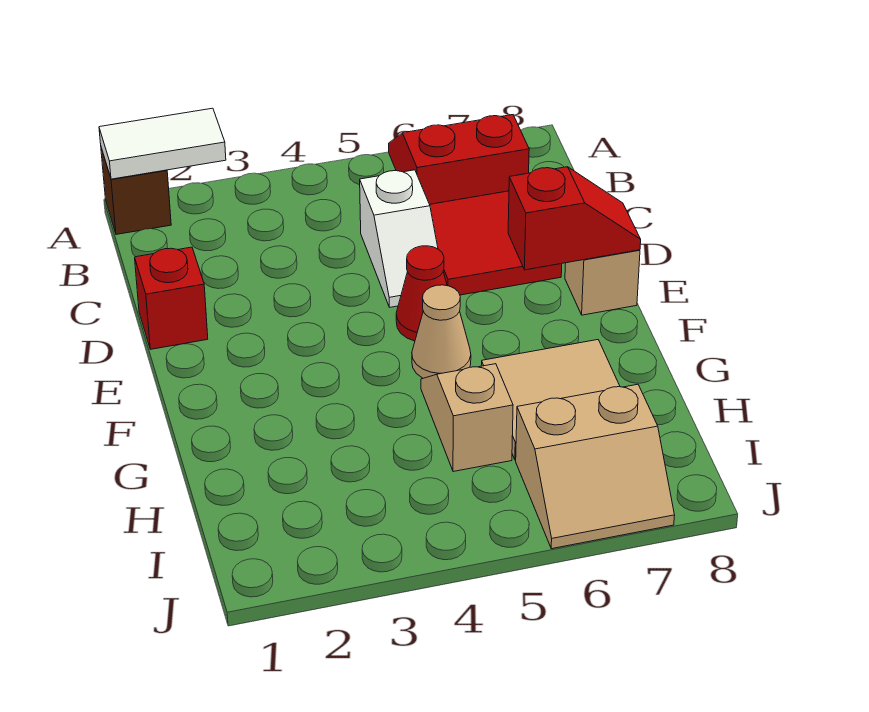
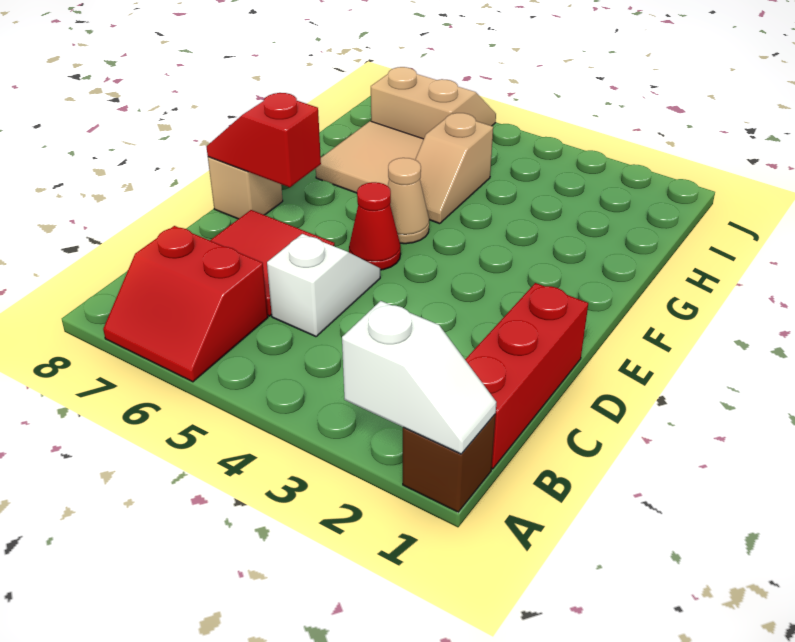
white 1x2 tile [99,108,226,179] -> white 1x2 slope [342,301,497,454]
red 1x1 brick [135,247,208,349] -> red 1x3 brick [465,283,588,469]

